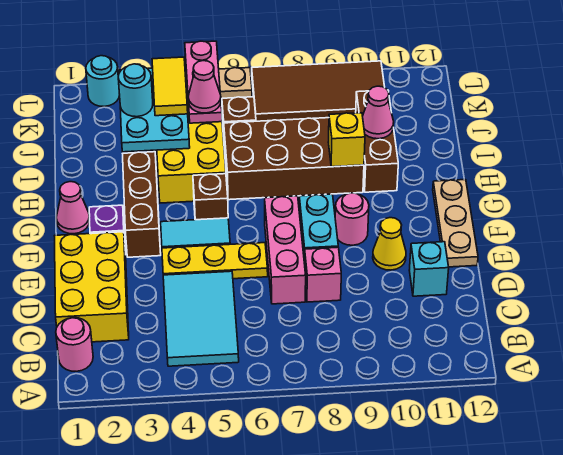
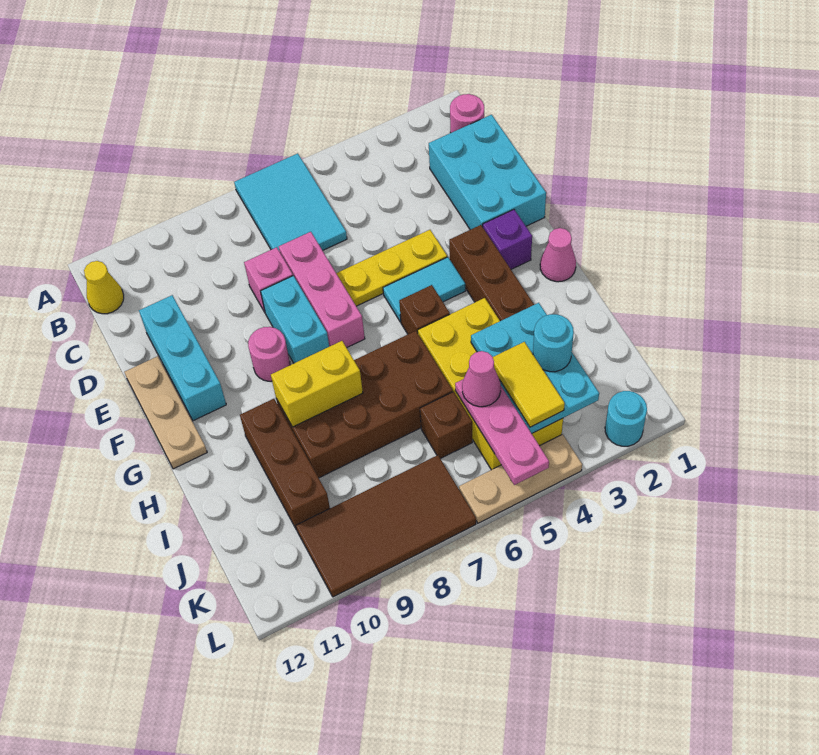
cyan 2x3 tile [163,271,239,366] -> cyan 2x3 tile moved to [234,153,347,251]
yellow 2x3 brick [55,232,129,342] -> cyan 2x3 brick [429,115,546,230]
cyan 1x1 brick [409,242,449,296] -> cyan 1x3 brick [139,295,226,421]
yellow 1x1 cone [373,218,406,270] -> yellow 1x1 cone moved to [84,261,124,314]
yellow 1x1 brick [328,113,365,167] -> yellow 1x2 brick [271,341,363,427]
pink 1x1 cone [363,86,394,139] -> none

